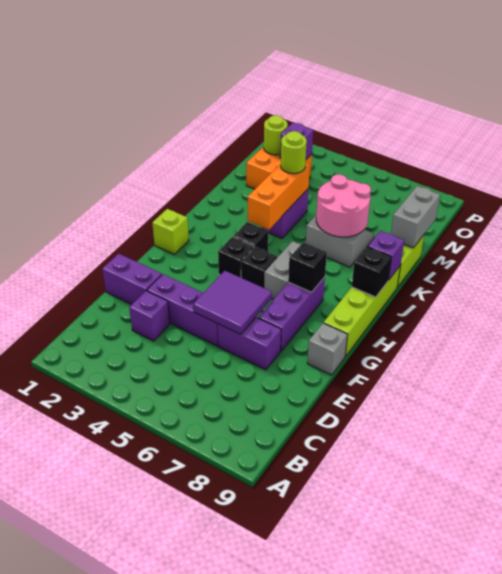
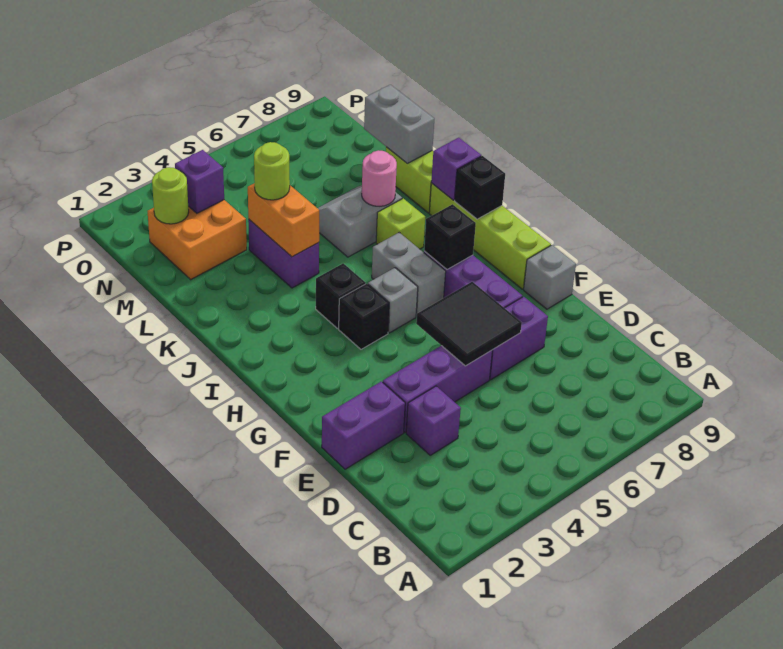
purple 2x2 tile [193,271,272,334] -> black 2x2 tile [416,282,522,366]
lime 1x1 brick [152,209,189,254] -> lime 1x1 brick moved to [376,198,425,249]
black 1x1 brick [241,247,277,288] -> grey 1x1 brick [368,268,418,333]
orange 1x3 brick [248,162,310,230] -> orange 1x2 brick [248,183,319,257]
pink 2x2 round brick [316,174,371,237] -> pink 1x1 round brick [362,150,397,206]

